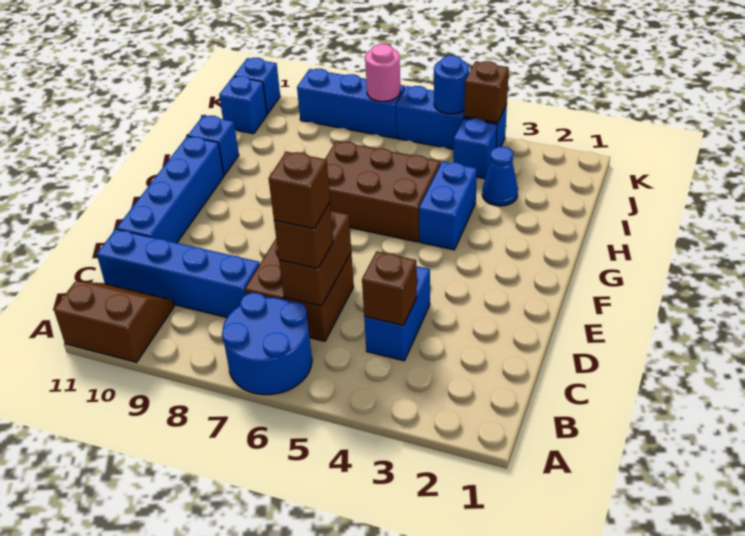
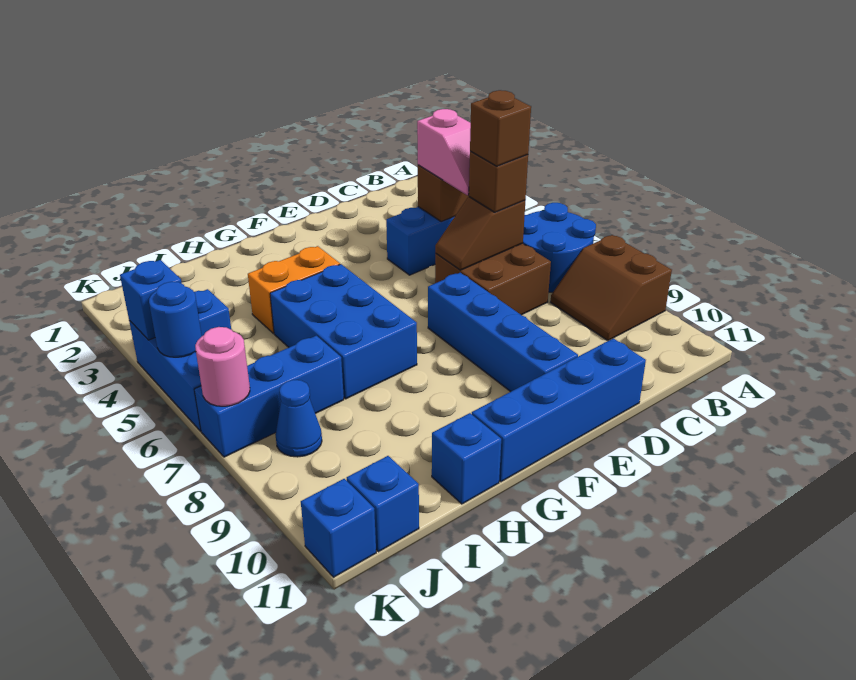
brown 2x2 slope [54,282,174,362] -> brown 2x2 slope moved to [551,235,672,341]
none -> pink 1x2 slope [417,109,471,195]
brown 1x2 brick [279,211,351,306] -> brown 1x2 slope [435,197,525,270]
blue 1x4 brick [97,229,260,317] -> blue 1x4 brick moved to [428,273,578,392]
blue 1x2 brick [419,162,477,250] -> orange 1x2 brick [248,246,340,333]
brown 2x3 brick [325,141,440,242] -> blue 2x3 brick [270,264,417,399]
blue 1x1 cone [482,147,518,206] -> blue 1x1 cone moved to [275,380,322,457]
brown 1x1 brick [464,61,509,123] -> blue 1x1 brick [120,260,182,340]
blue 1x3 brick [297,69,405,138] -> blue 1x3 brick turned to [194,336,344,457]

